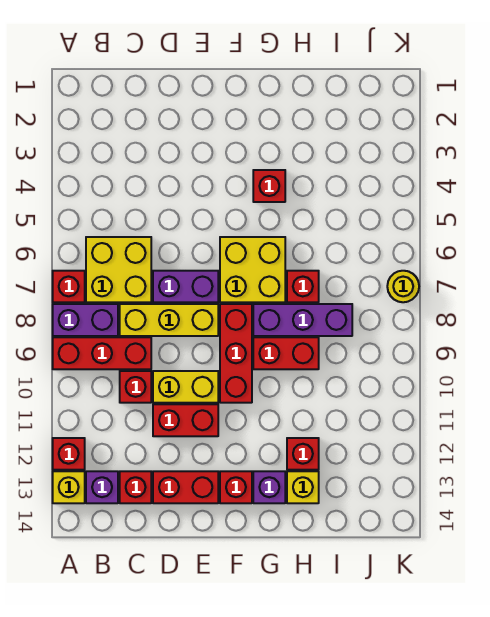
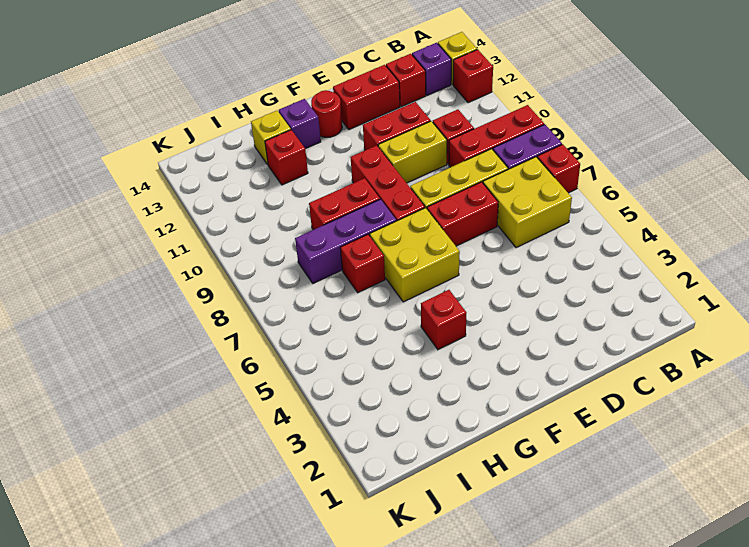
purple 1x2 brick [153,271,218,302] -> red 1x2 brick [427,182,498,246]
red 1x1 brick [220,471,252,503] -> red 1x1 round brick [311,90,342,137]
yellow 1x1 round brick [387,271,419,302] -> none

